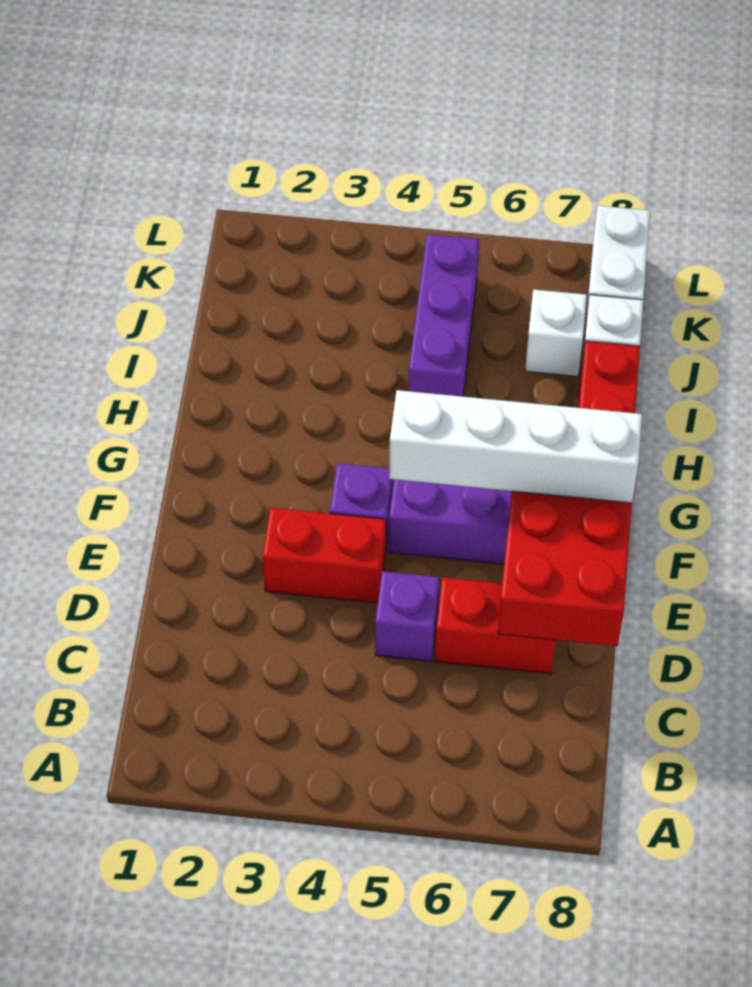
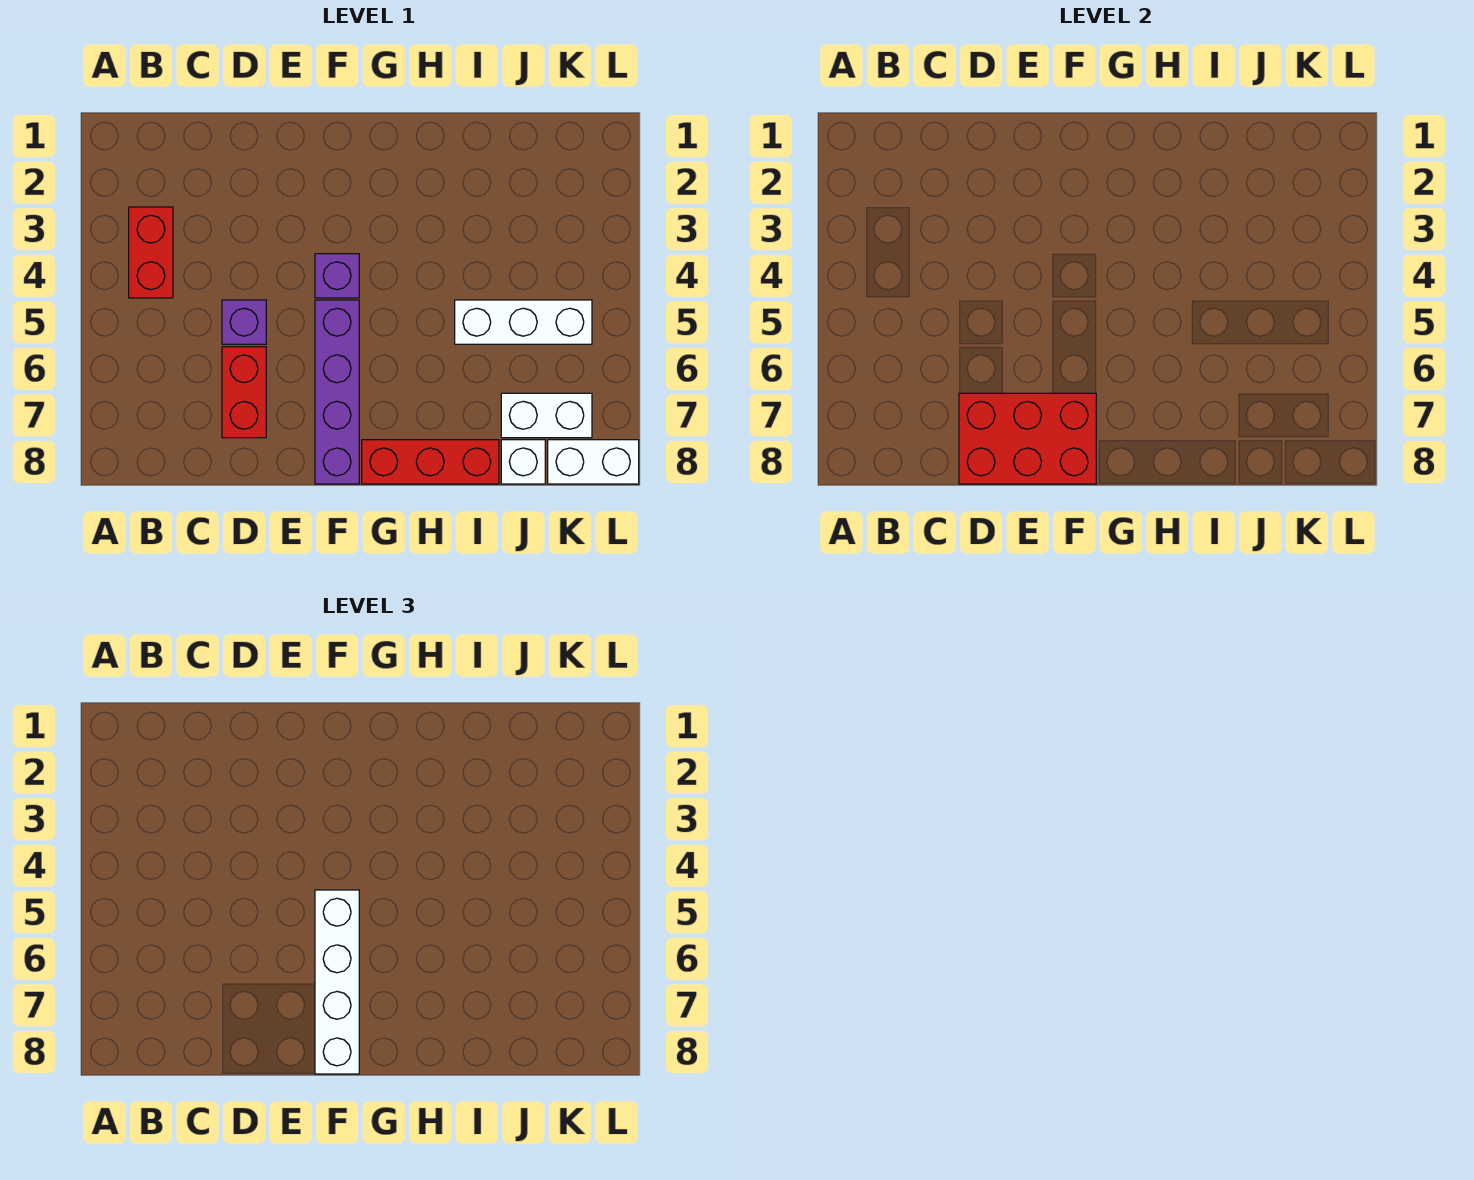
red 1x2 brick [262,508,386,603] -> red 1x2 brick moved to [129,207,173,298]
purple 1x3 brick [408,234,479,397] -> white 1x3 brick [455,300,592,344]
white 1x1 brick [525,289,587,377] -> white 1x2 brick [501,393,592,438]

